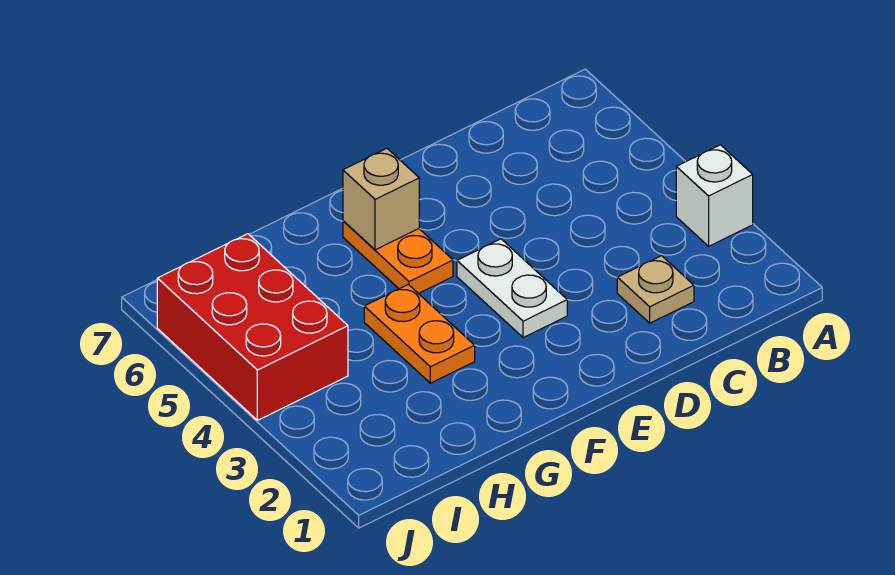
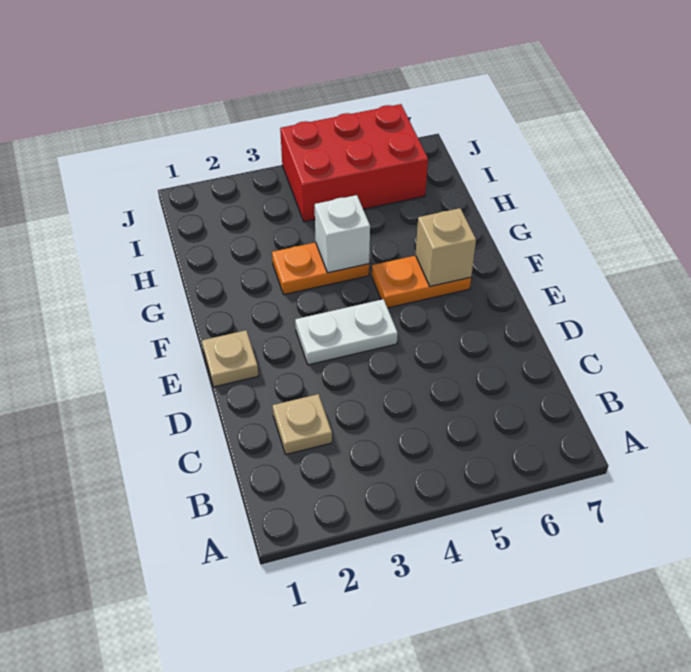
white 1x1 brick [676,145,753,246] -> white 1x1 brick moved to [315,195,370,273]
none -> tan 1x1 plate [202,330,259,387]

